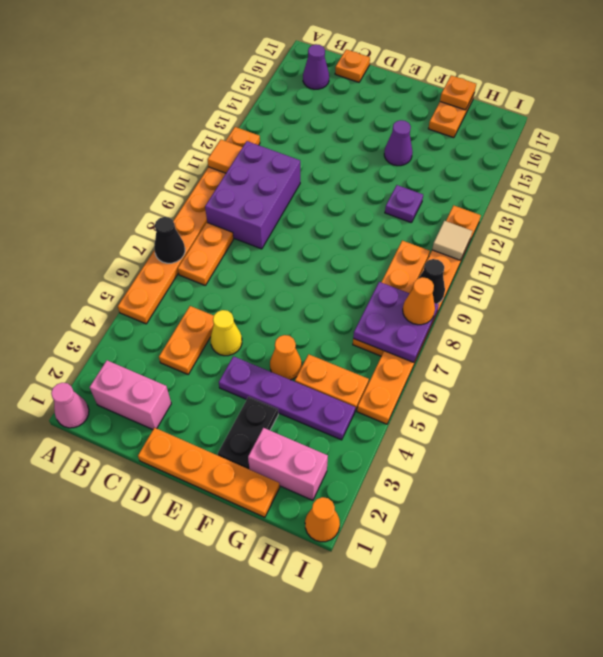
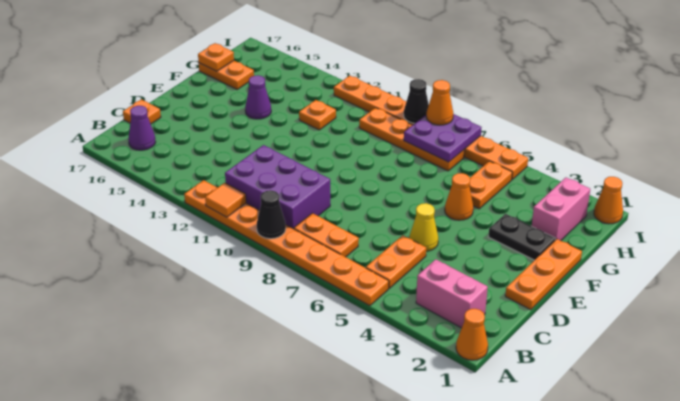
pink 1x1 cone [51,383,89,428] -> orange 1x1 cone [456,309,488,360]
black 1x1 cone [154,217,185,263] -> black 1x1 cone moved to [257,190,286,239]
pink 1x2 brick [90,360,171,430] -> pink 1x2 brick turned to [416,259,488,328]
orange 1x2 plate [159,306,214,374] -> orange 1x2 plate turned to [366,235,426,288]
orange 1x4 plate [138,428,280,517] -> orange 1x3 plate [505,239,582,310]
purple 1x4 plate [219,356,355,440] -> none
purple 1x1 plate [385,185,423,223] -> orange 1x1 plate [299,100,336,130]
tan 1x1 tile [432,221,472,260] -> none

